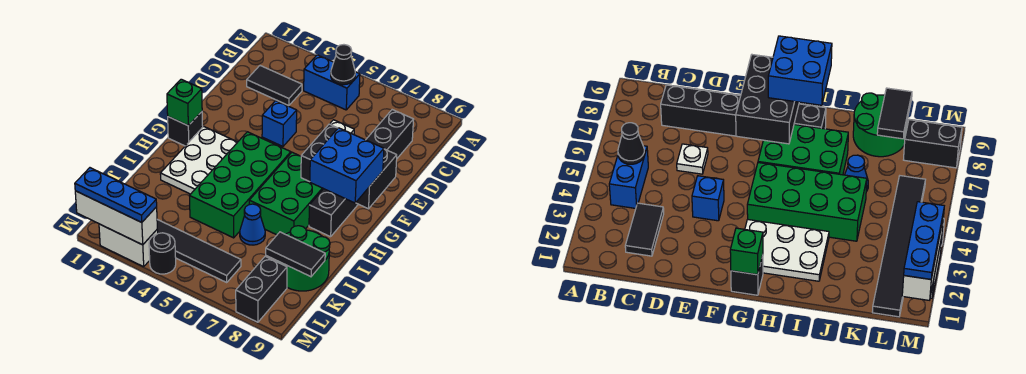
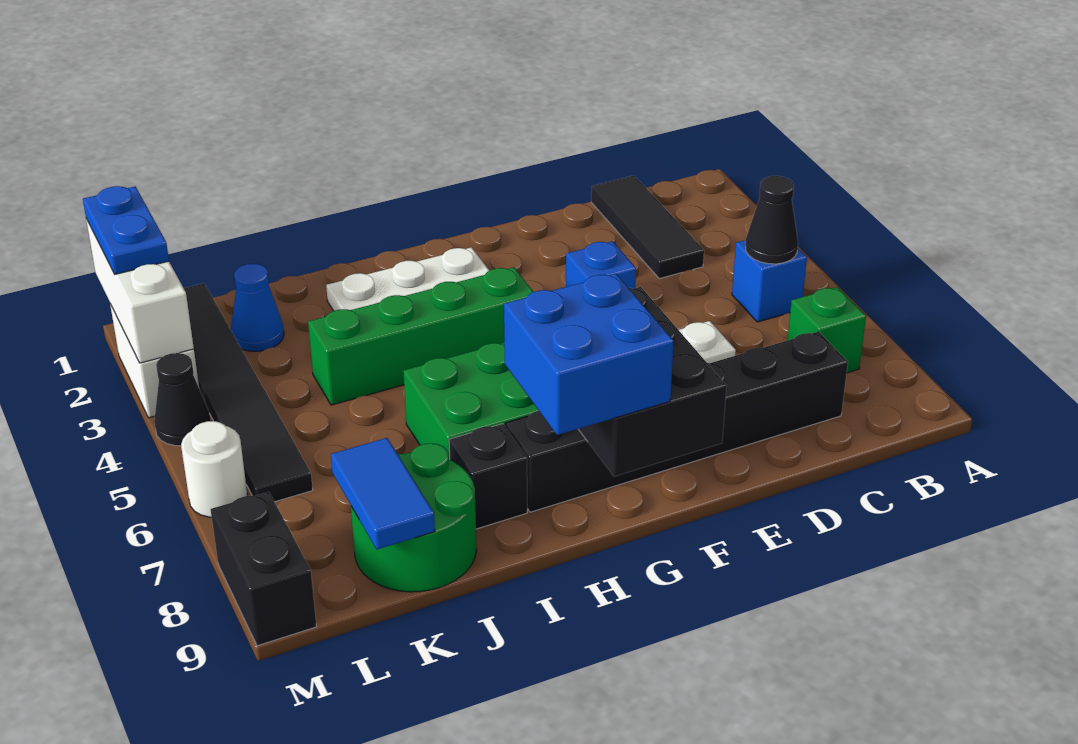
blue 1x2 brick [304,55,360,110] -> blue 1x1 brick [732,240,807,322]
black 1x2 tile [247,66,302,106] -> black 1x3 tile [591,175,704,279]
black 1x1 brick [168,112,203,146] -> black 1x1 brick moved to [449,424,527,529]
green 1x1 brick [167,79,202,126] -> green 1x1 brick moved to [788,287,866,373]
green 2x4 brick [189,132,291,238] -> green 1x4 brick [308,267,533,405]
blue 1x1 cone [240,204,265,245] -> blue 1x1 cone moved to [231,264,284,351]
black 1x2 tile [266,232,325,277] -> blue 1x2 tile [331,438,435,549]
black 1x2 brick [236,257,287,322] -> black 1x2 brick turned to [211,492,316,646]
blue 1x3 plate [75,168,157,223] -> blue 1x2 plate [83,186,169,274]
black 1x1 round brick [149,233,176,274] -> black 1x1 cone [154,353,211,446]
none -> white 1x1 round brick [181,421,247,517]

